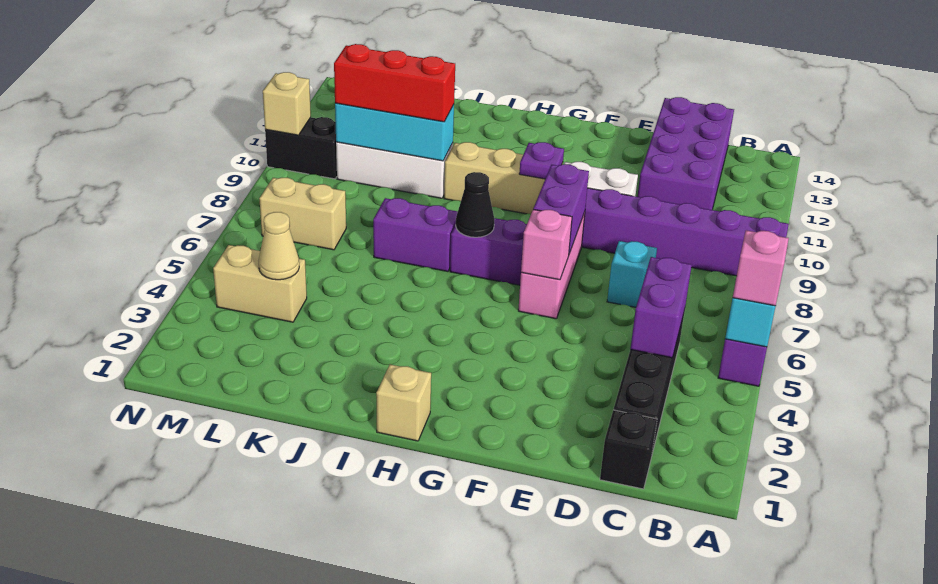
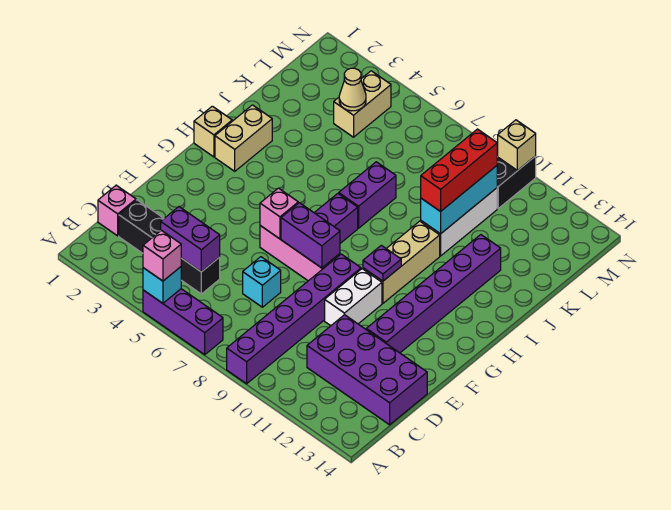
black 1x1 brick [600,410,657,489] -> pink 1x1 brick [98,185,136,236]
none -> purple 1x6 brick [366,235,501,353]
black 1x1 cone [456,172,494,237] -> none
tan 1x2 brick [259,178,346,250] -> tan 1x2 brick moved to [215,105,272,171]

